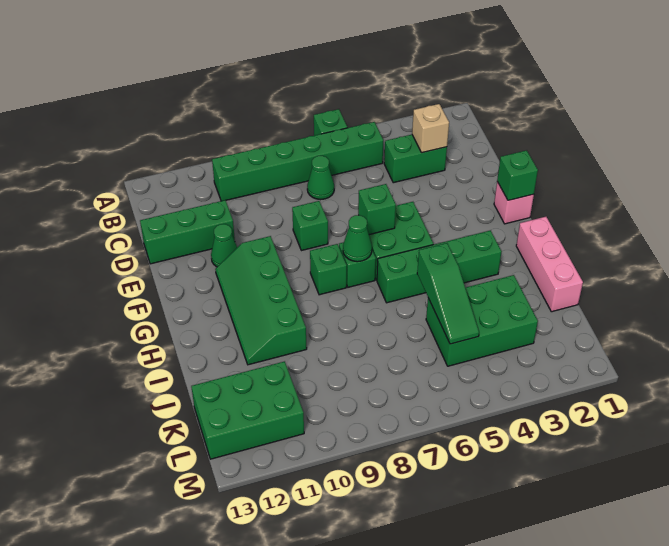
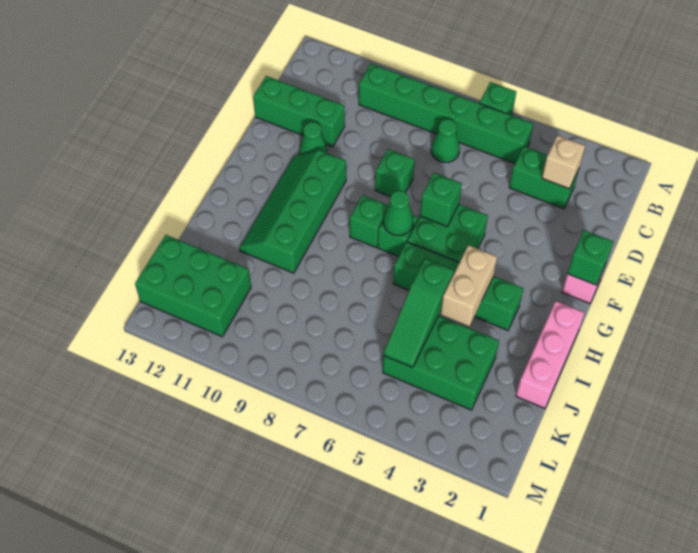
none -> tan 1x2 brick [441,245,497,326]

